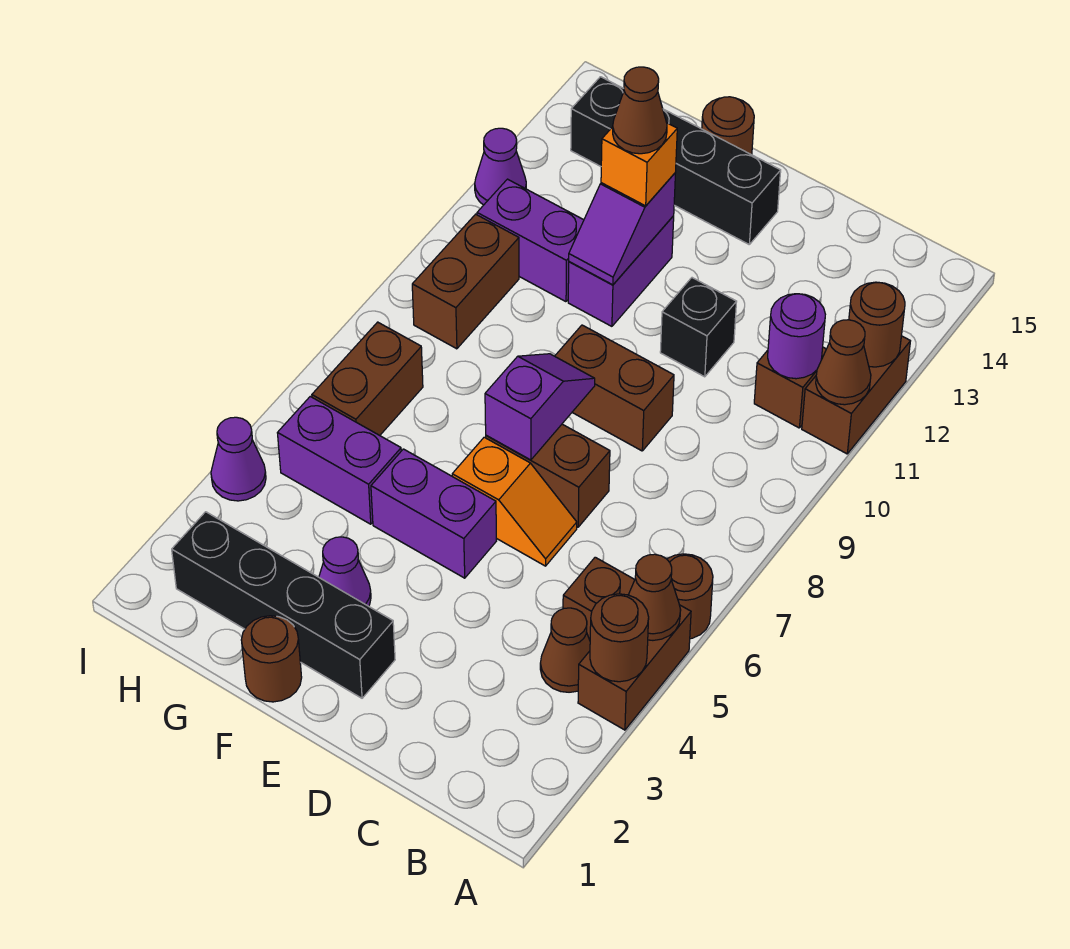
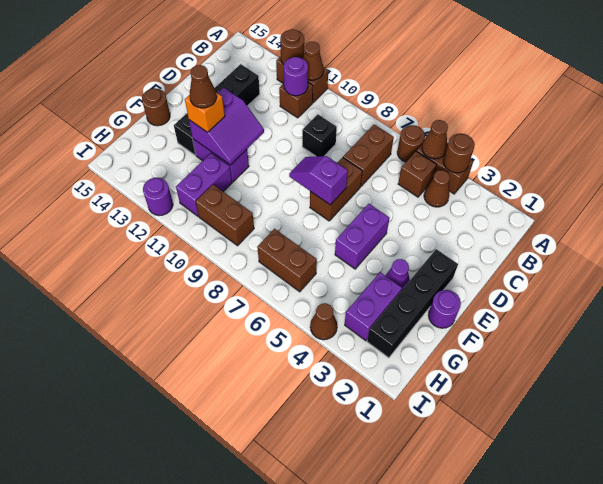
orange 1x2 slope [452,437,577,566] -> none
brown 1x2 brick [555,325,674,451] -> brown 1x2 brick moved to [343,125,394,186]
black 1x1 brick [660,278,737,377] -> black 1x1 brick moved to [302,114,337,156]
black 1x4 brick [571,77,781,244] -> black 1x4 brick moved to [174,64,260,155]
brown 1x1 round brick [241,616,302,702] -> purple 1x1 round brick [428,290,461,328]
purple 1x2 slope [569,173,675,285] -> purple 2x2 slope [189,88,264,165]
purple 1x2 brick [278,397,401,524] -> purple 1x2 brick moved to [345,272,402,341]
purple 1x1 cone [211,417,266,501] -> brown 1x1 cone [310,303,337,340]
purple 1x1 cone [475,128,526,205] -> purple 1x1 round brick [143,178,173,215]

